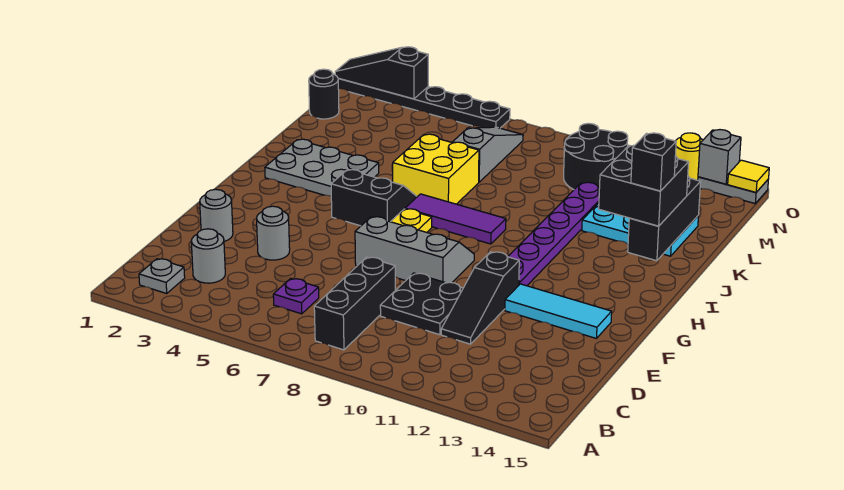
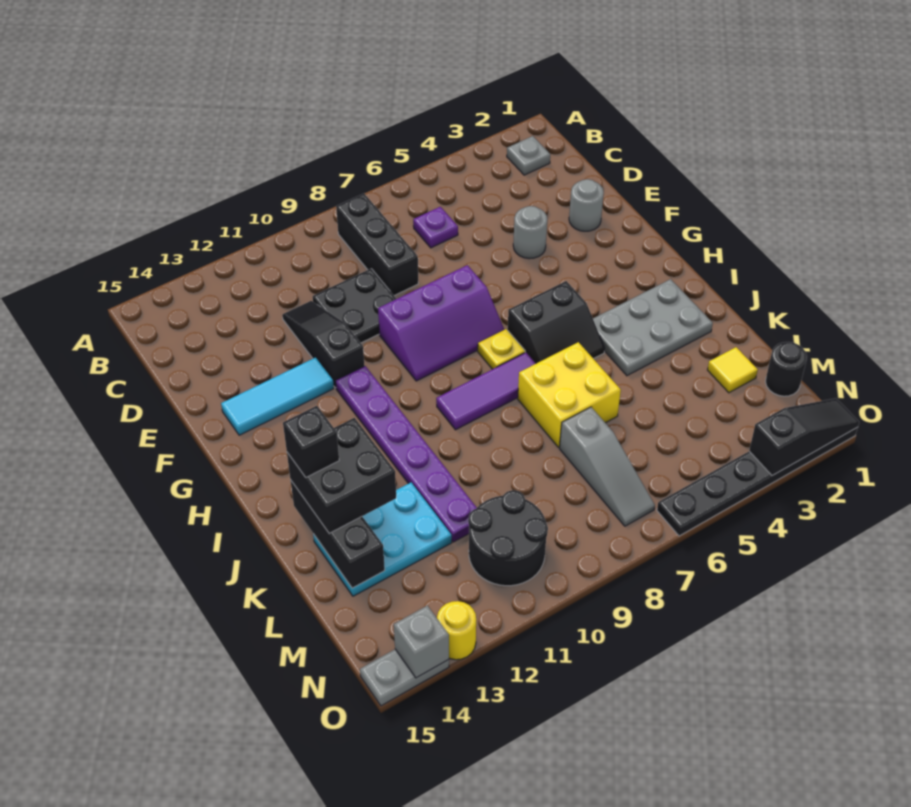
grey 1x1 round brick [191,229,225,283] -> none
grey 2x3 slope [355,216,474,283] -> purple 2x3 slope [378,265,504,381]
yellow 1x1 tile [728,160,769,192] -> yellow 1x1 tile moved to [708,347,758,393]

